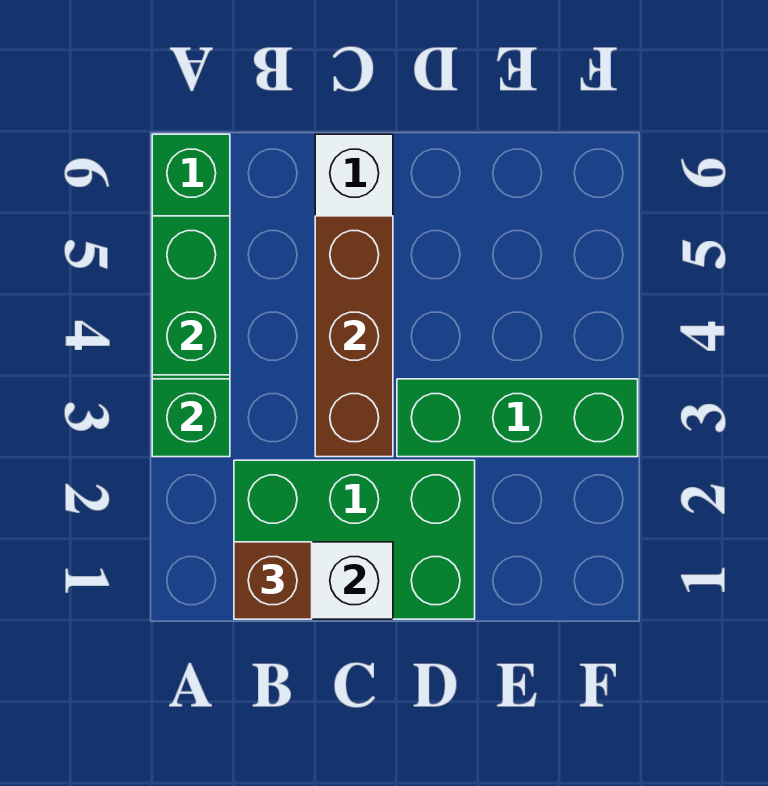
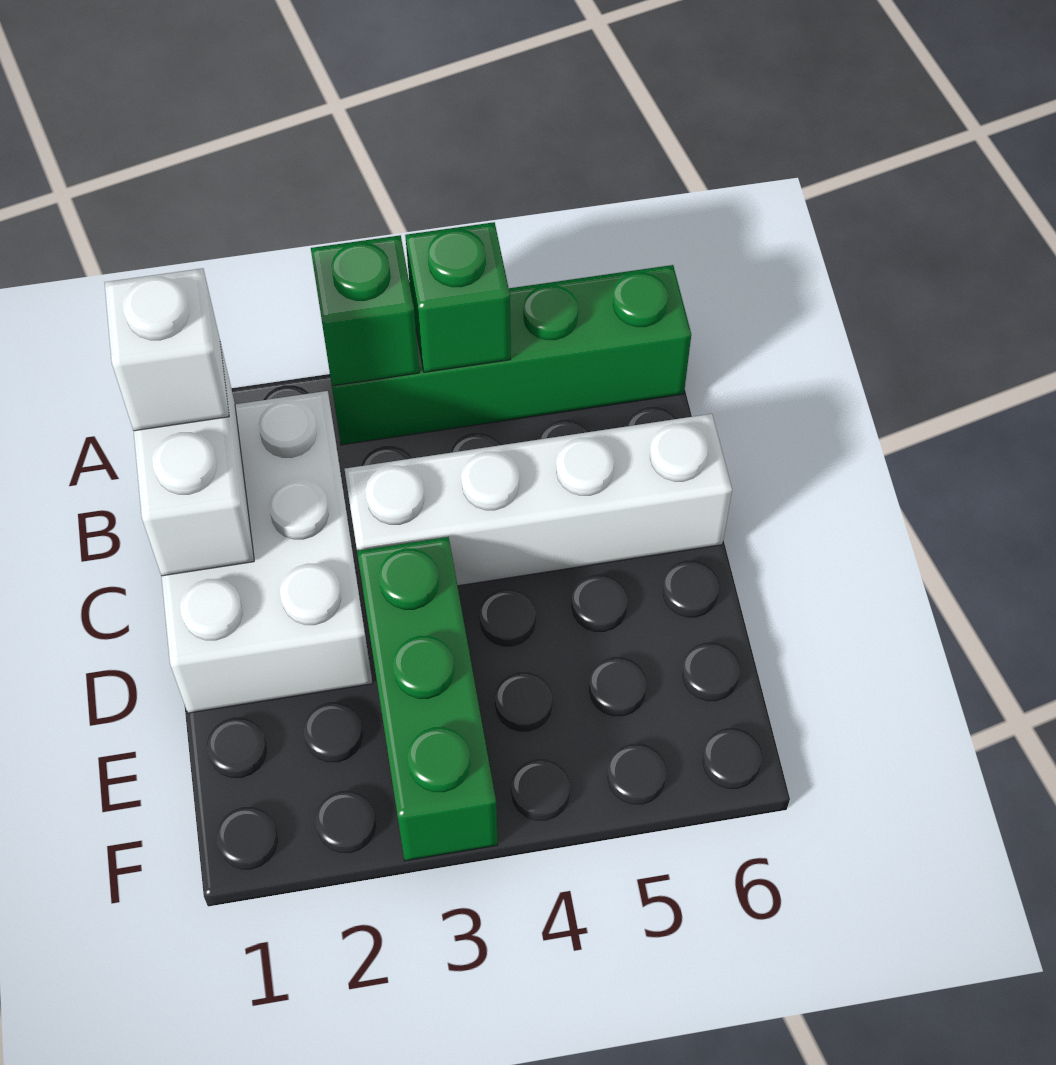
green 1x2 brick [152,216,230,375] -> green 1x1 brick [405,222,511,372]
green 2x3 brick [234,460,475,619] -> white 2x3 brick [161,391,373,713]
brown 1x1 brick [234,542,312,619] -> white 1x1 brick [104,268,229,431]
brown 1x3 brick [315,216,393,457] -> none

